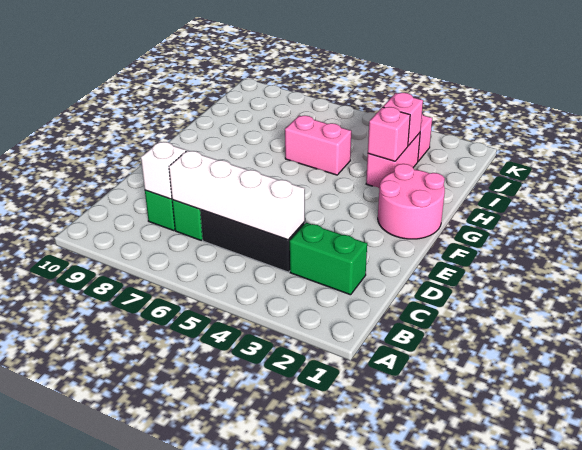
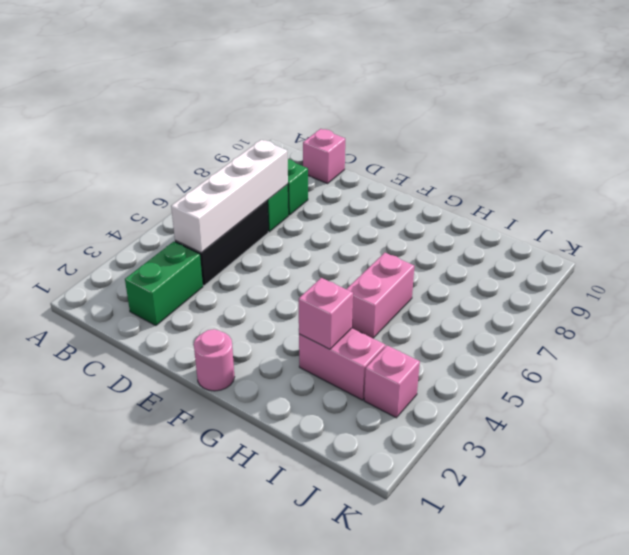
white 1x1 brick [141,142,186,199] -> none
pink 2x2 round brick [378,164,445,239] -> pink 1x1 round brick [194,329,234,391]
pink 1x1 brick [383,93,423,146] -> pink 1x1 brick moved to [303,129,345,184]

